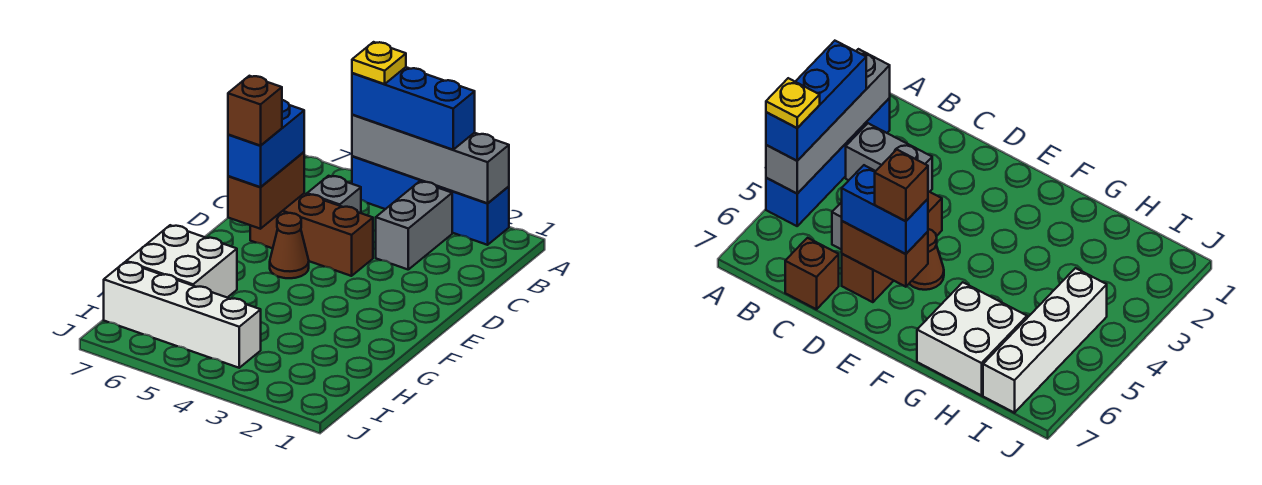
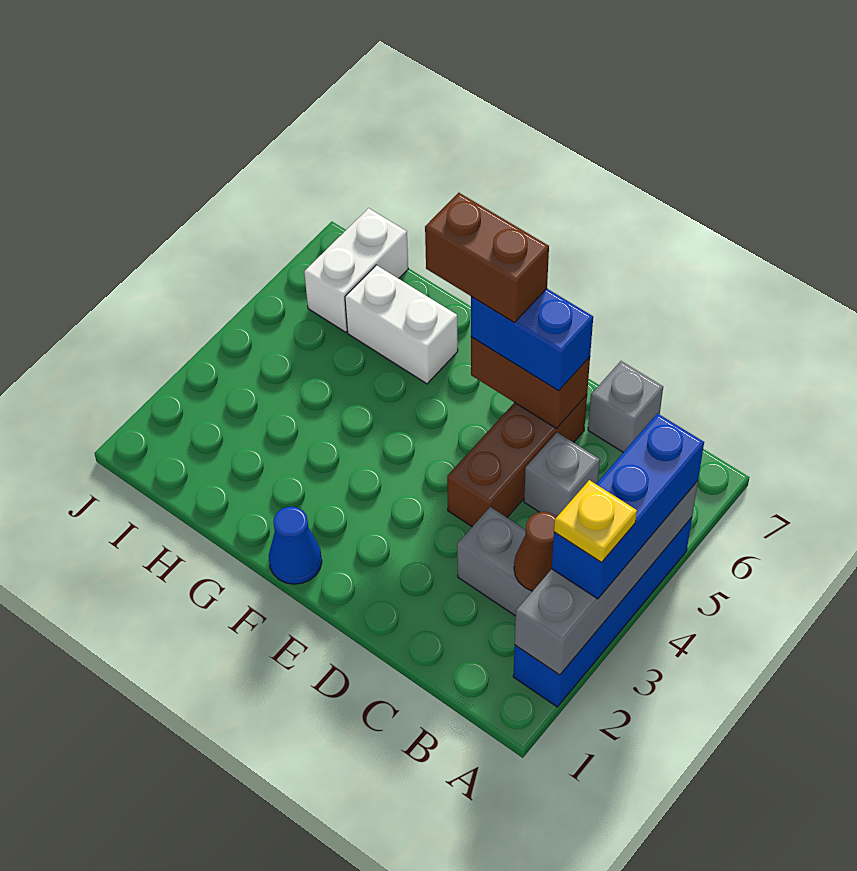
yellow 1x1 plate [352,42,406,84] -> yellow 1x1 plate moved to [554,480,637,563]
brown 1x1 brick [785,238,839,309] -> grey 1x1 brick [588,361,663,452]
brown 1x1 cone [270,213,309,278] -> brown 1x1 cone moved to [514,512,556,591]
brown 1x1 brick [228,76,282,146] -> brown 1x2 brick [425,193,549,323]
none -> blue 1x1 cone [269,507,322,584]
white 2x2 brick [126,225,237,298] -> white 1x2 brick [345,265,458,384]
white 1x4 brick [104,262,261,368] -> white 1x2 brick [304,208,408,332]

